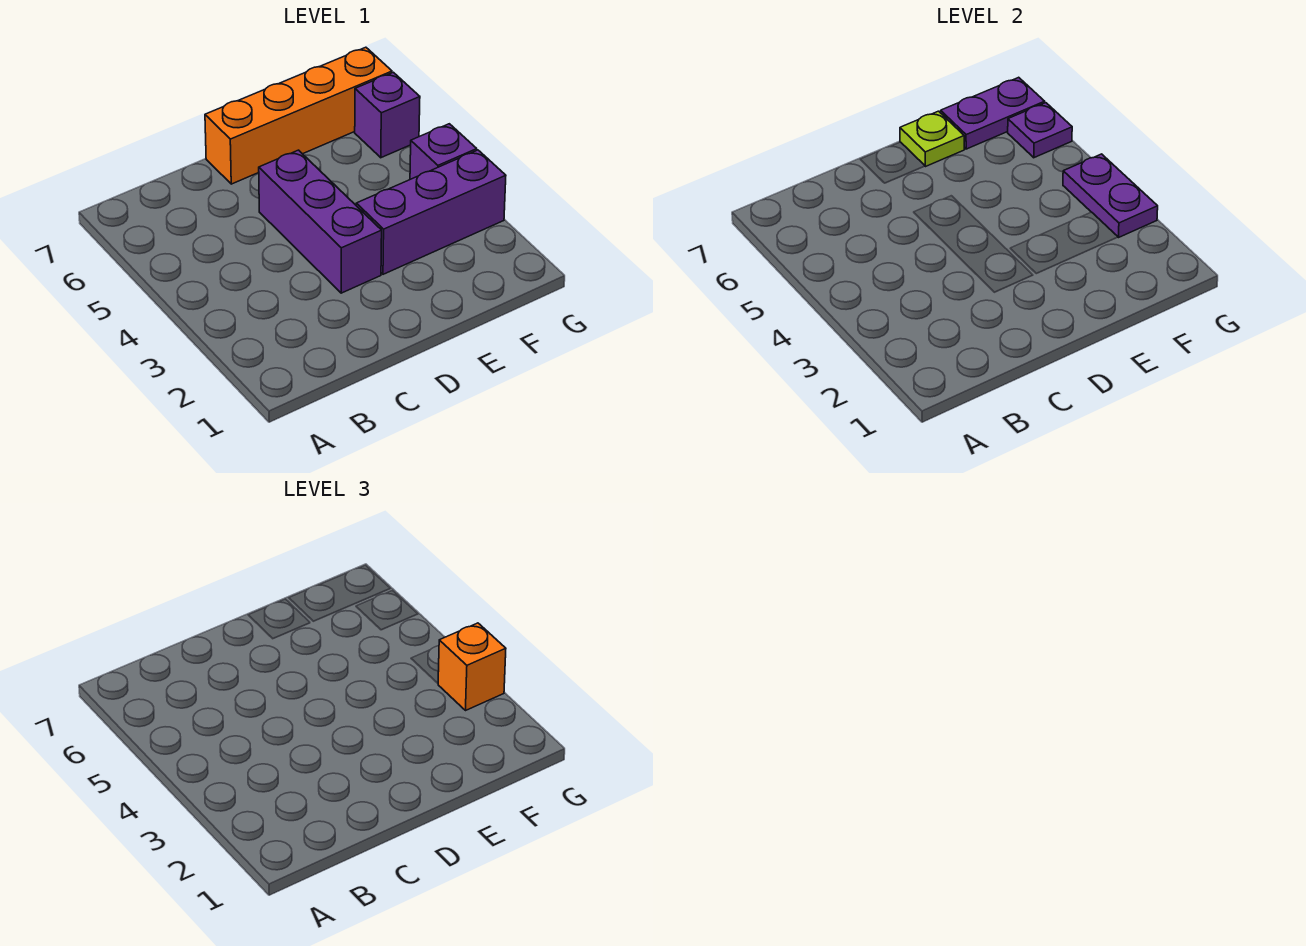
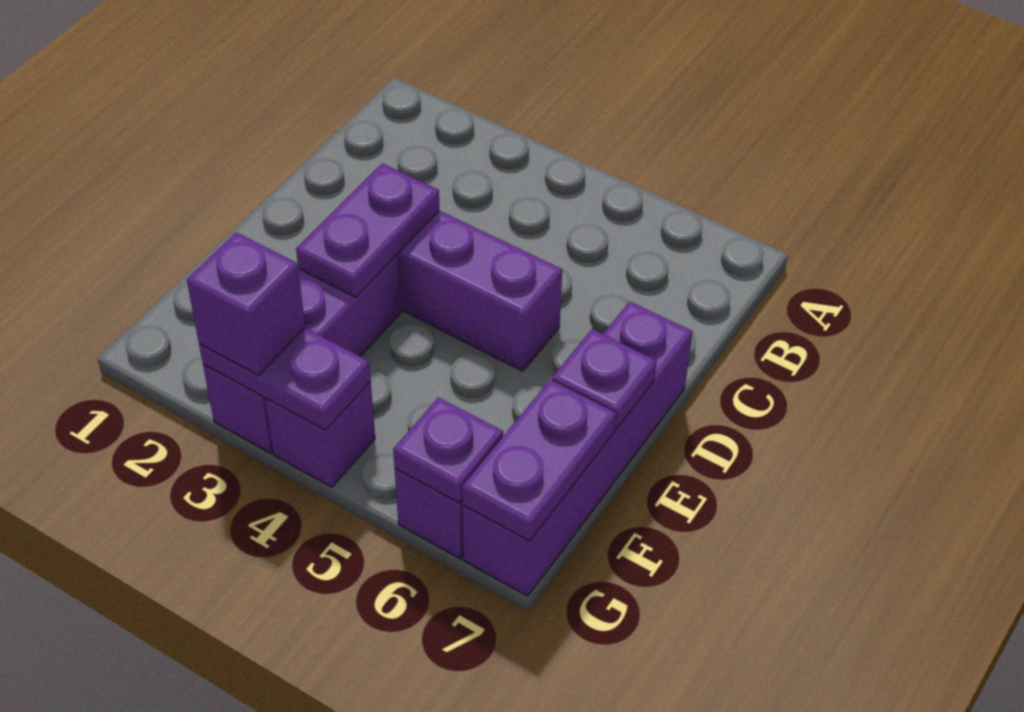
none -> purple 1x2 plate [296,163,439,297]
orange 1x4 brick [205,47,392,184] -> purple 1x4 brick [463,302,693,596]
lime 1x1 plate [900,111,964,167] -> purple 1x1 plate [552,329,657,429]
orange 1x1 brick [438,623,506,711] -> purple 1x1 brick [187,232,305,375]

